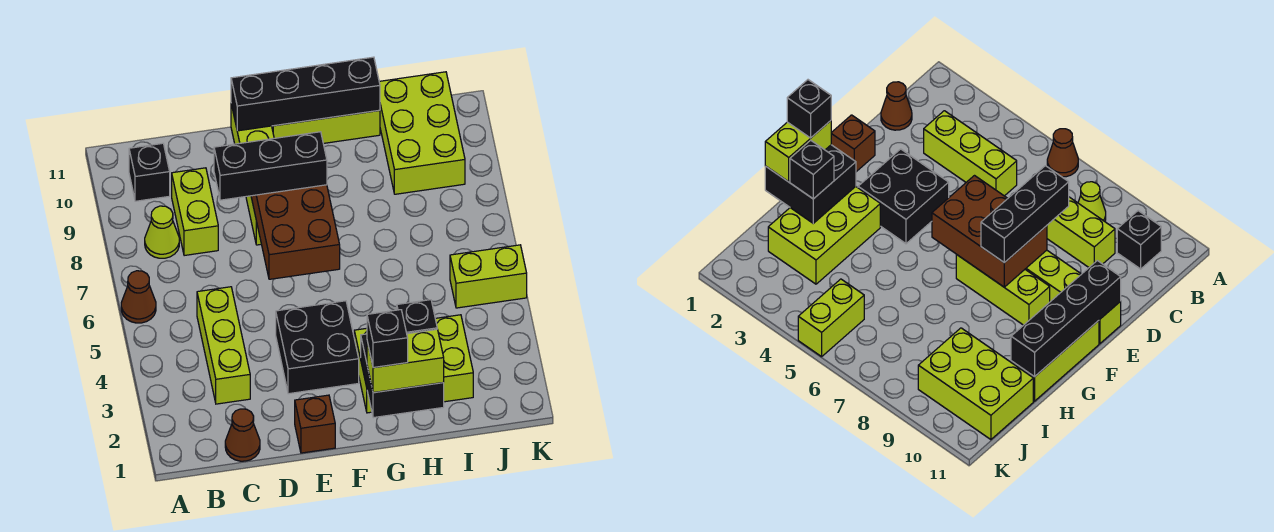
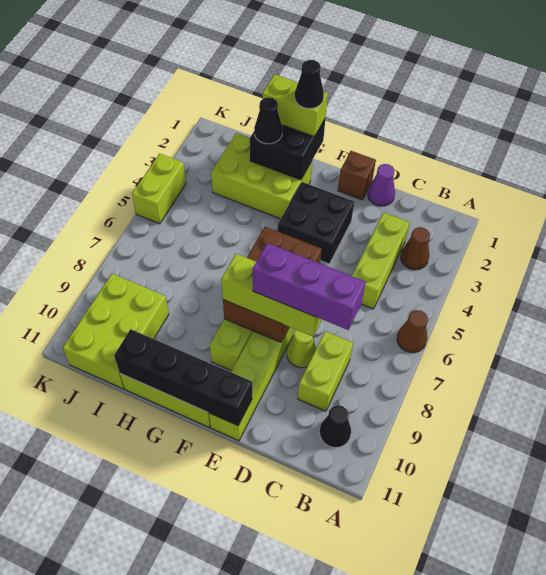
lime 1x1 cone [145,206,179,258] -> lime 1x1 cone moved to [287,329,316,368]
black 1x1 brick [129,143,170,201] -> black 1x1 cone [320,405,351,448]
brown 1x1 cone [225,409,260,461] -> brown 1x1 cone moved to [401,227,430,270]
none -> purple 1x3 brick [252,243,365,330]
none -> purple 1x1 cone [368,164,395,206]
black 1x3 brick [214,132,327,200] -> lime 1x3 brick [221,254,322,336]
black 1x1 brick [367,310,408,368] -> black 1x1 cone [295,60,324,108]
black 1x1 brick [397,300,437,334] -> black 1x1 cone [254,97,282,144]
lime 1x2 brick [450,245,527,308] -> lime 1x2 brick turned to [132,154,186,224]

